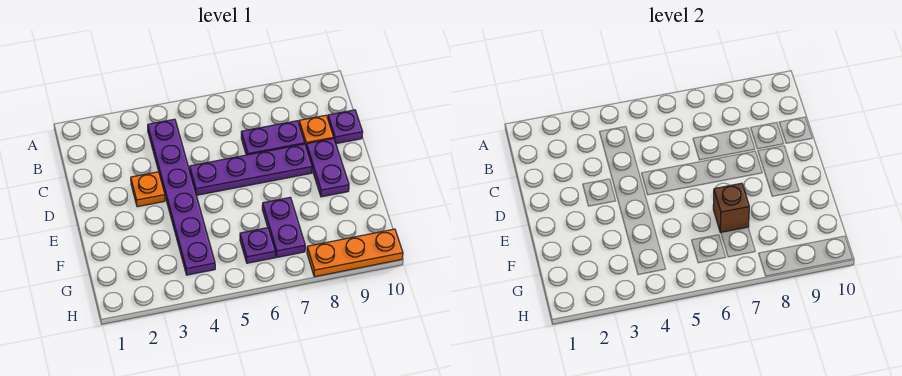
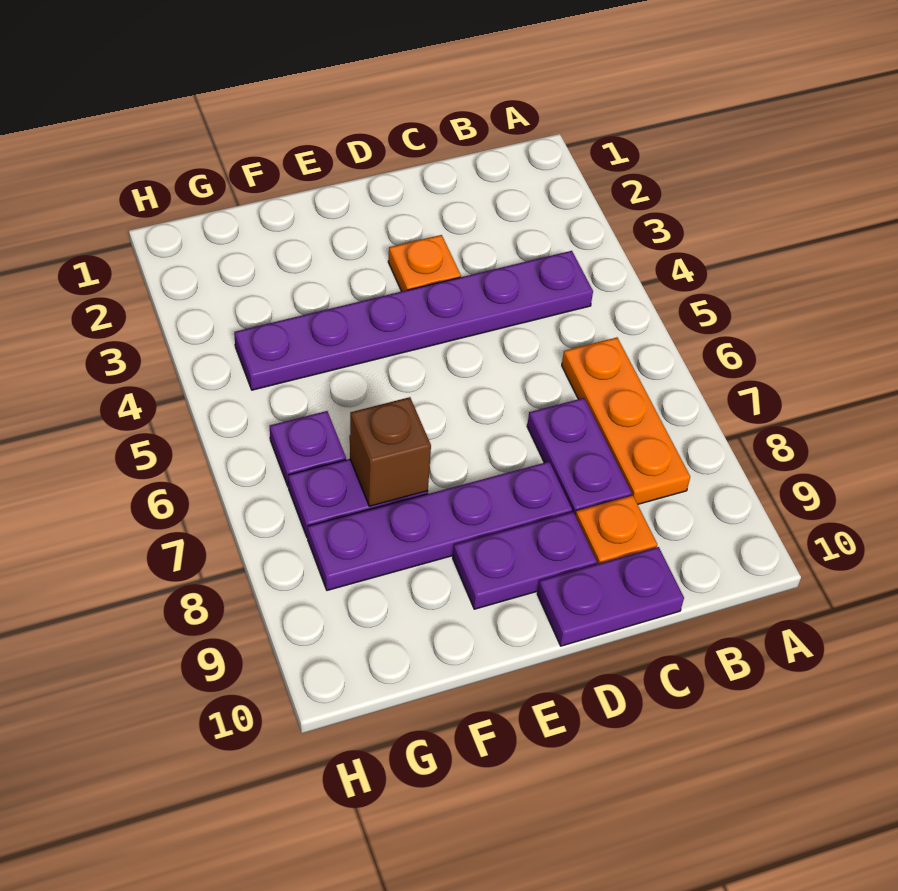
purple 1x1 plate [328,110,363,144] -> purple 1x2 plate [537,547,684,646]
purple 1x4 plate [190,144,312,195] -> purple 1x4 plate turned to [308,462,572,590]
orange 1x3 plate [307,229,403,277] -> orange 1x3 plate moved to [562,337,690,504]

